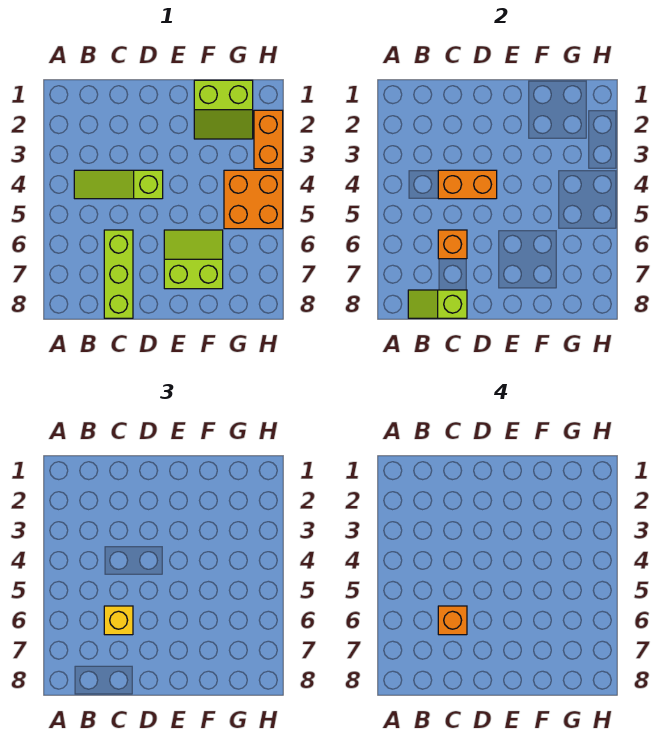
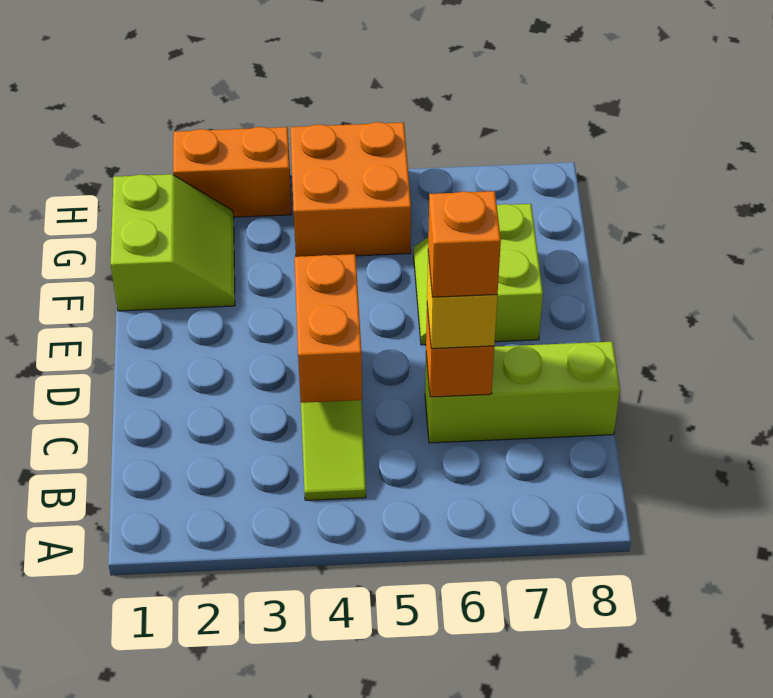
lime 1x2 slope [408,290,467,318] -> none

